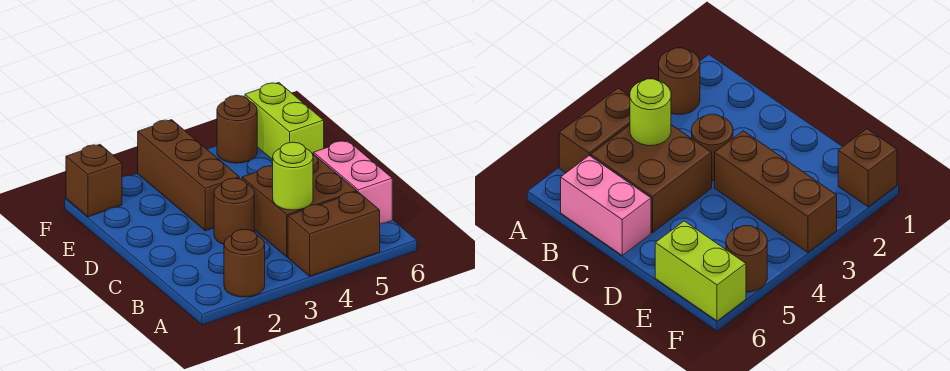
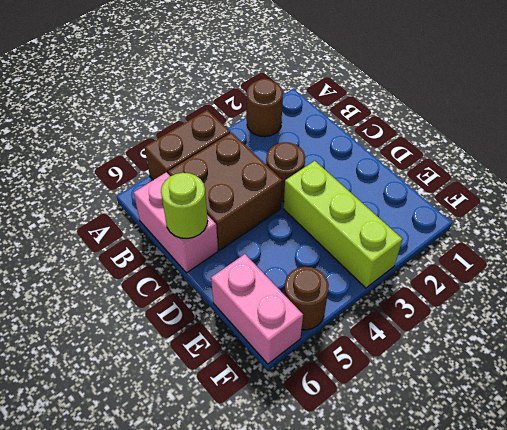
lime 1x1 round brick [273,142,313,210] -> lime 1x1 round brick moved to [161,173,208,238]
brown 1x3 brick [138,120,239,231] -> lime 1x3 brick [284,161,402,288]
lime 1x2 brick [245,83,324,160] -> pink 1x2 brick [211,254,303,364]
brown 1x1 brick [66,145,122,217] -> none

